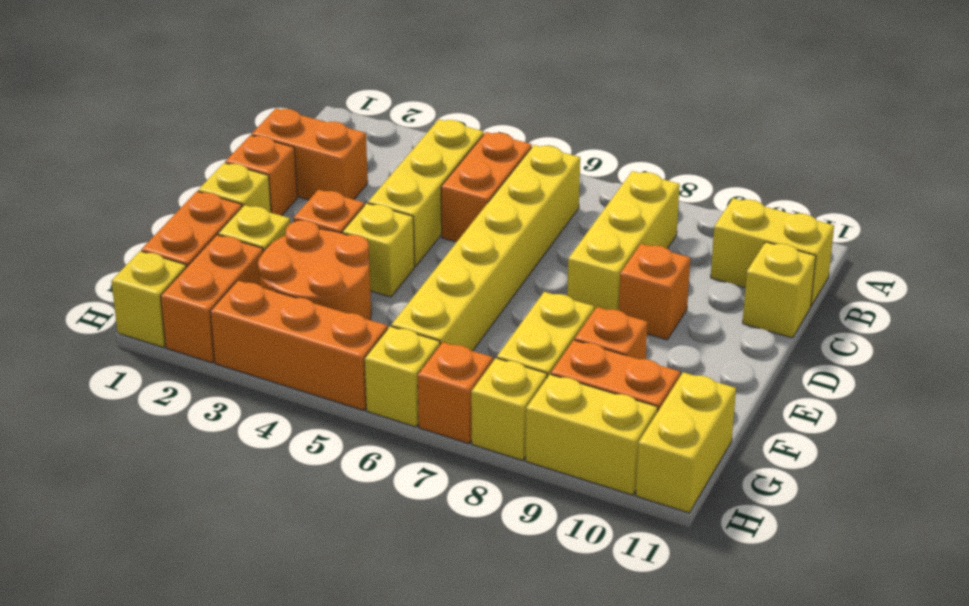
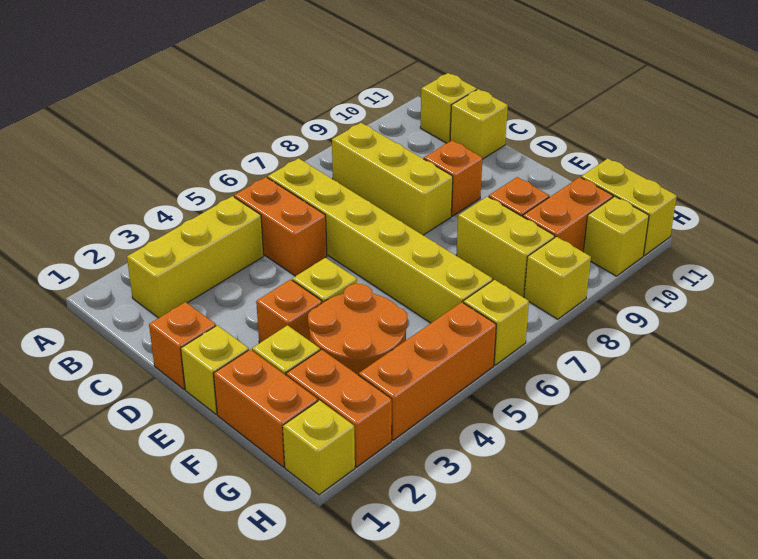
yellow 1x3 brick [368,119,484,267] -> yellow 1x3 brick turned to [127,196,264,318]
yellow 1x2 brick [711,198,834,306] -> yellow 1x1 brick [420,73,477,143]
orange 1x2 brick [252,108,368,200] -> none
orange 1x1 brick [418,342,493,444] -> none
yellow 1x2 brick [525,374,658,495] -> yellow 1x1 brick [583,196,649,276]

